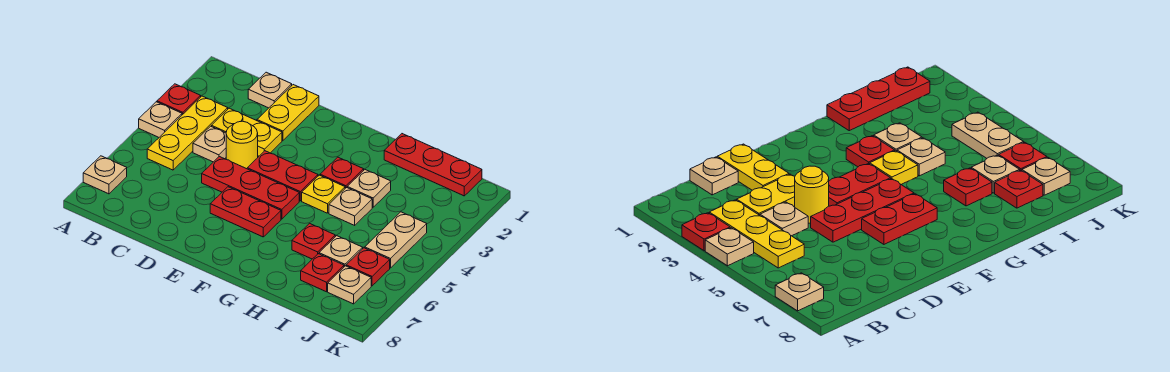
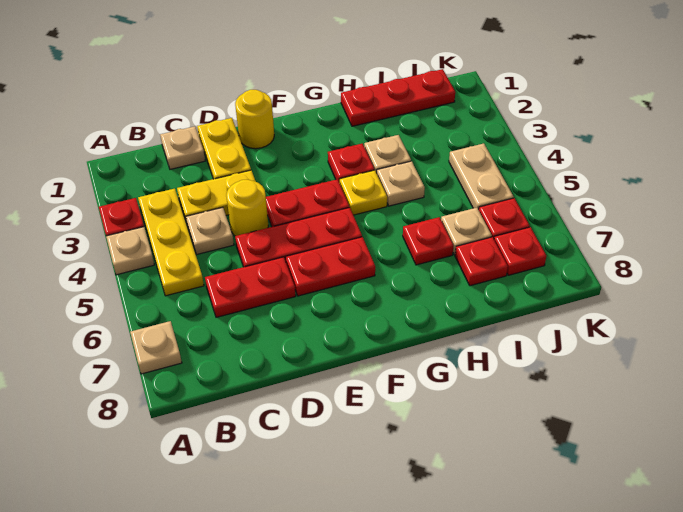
none -> red 1x2 plate [205,257,296,317]
none -> yellow 1x1 round brick [235,90,274,149]
tan 1x1 plate [328,266,371,304] -> red 1x1 plate [494,227,546,275]

